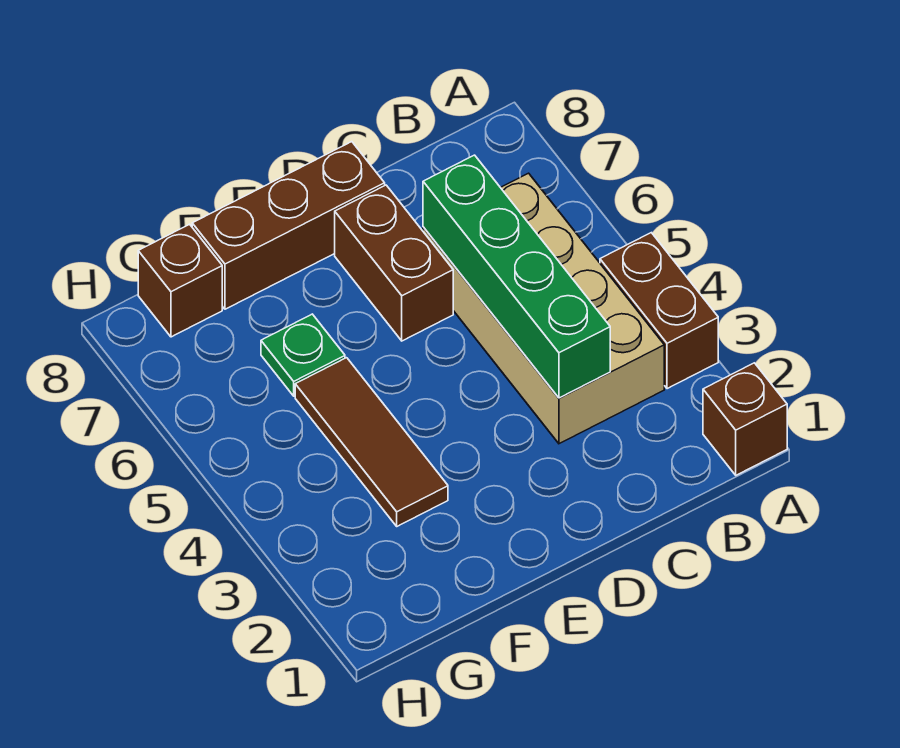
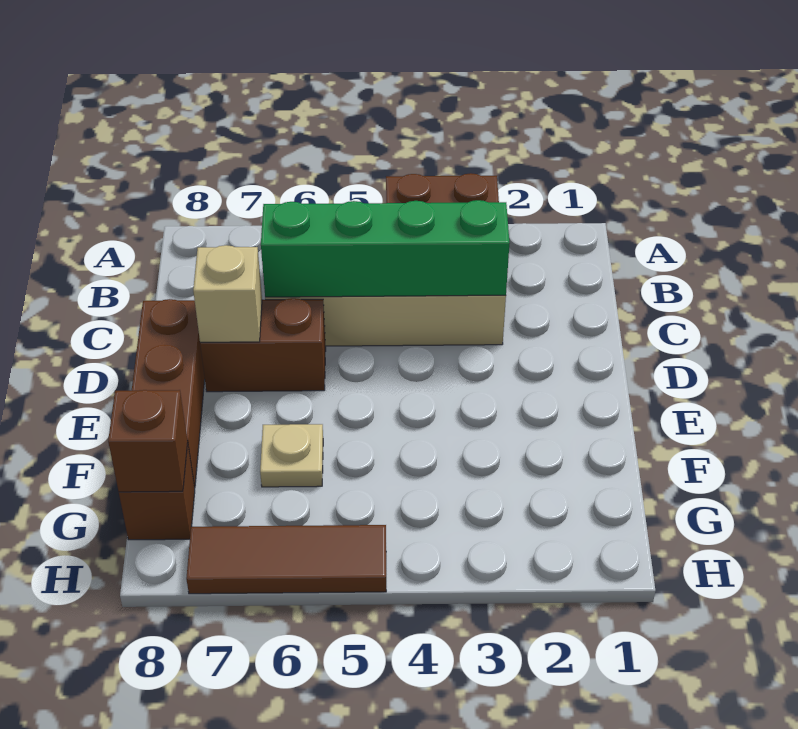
brown 1x1 brick [703,363,787,475] -> brown 1x1 brick moved to [108,390,188,492]
none -> tan 1x1 brick [193,245,262,342]
brown 1x3 tile [295,358,448,526] -> brown 1x3 tile moved to [186,525,386,594]
green 1x1 plate [261,314,345,396] -> tan 1x1 plate [260,424,323,487]

